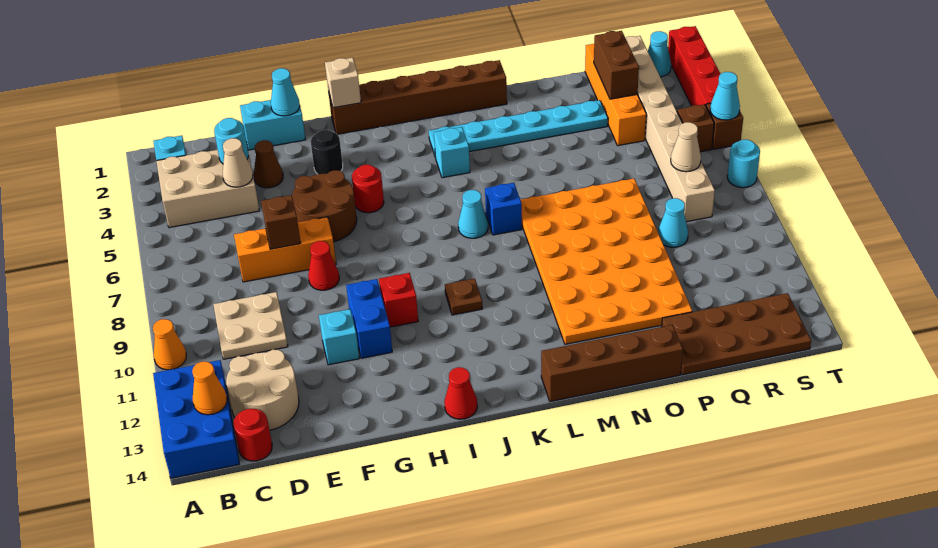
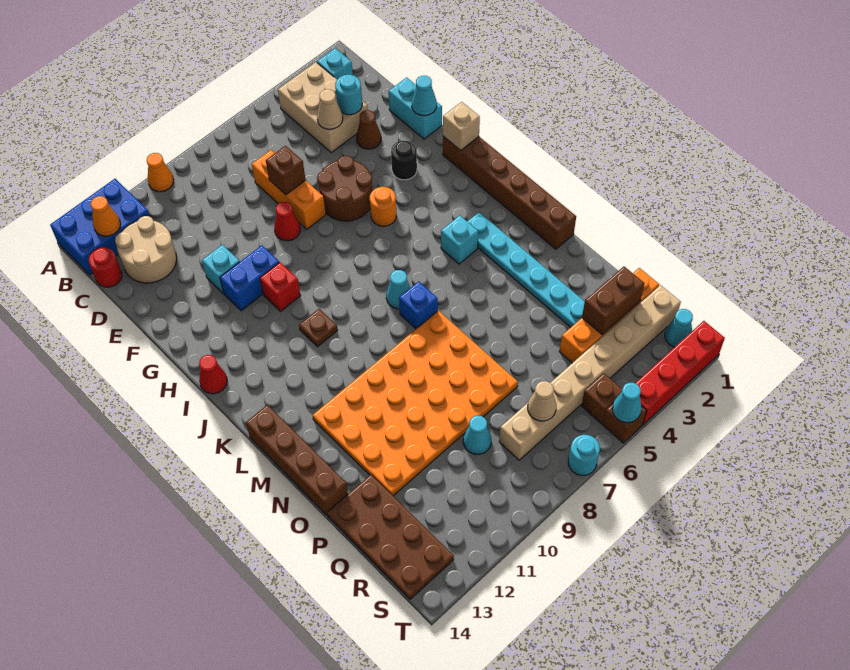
tan 2x2 plate [213,292,288,359] -> none
red 1x1 round brick [352,165,384,213] -> orange 1x1 round brick [370,187,396,226]

